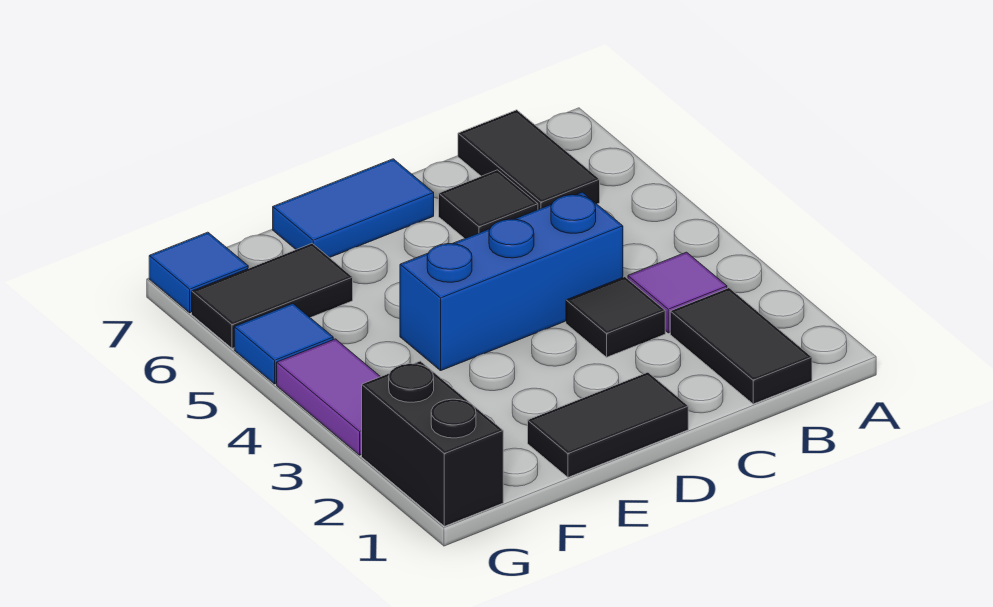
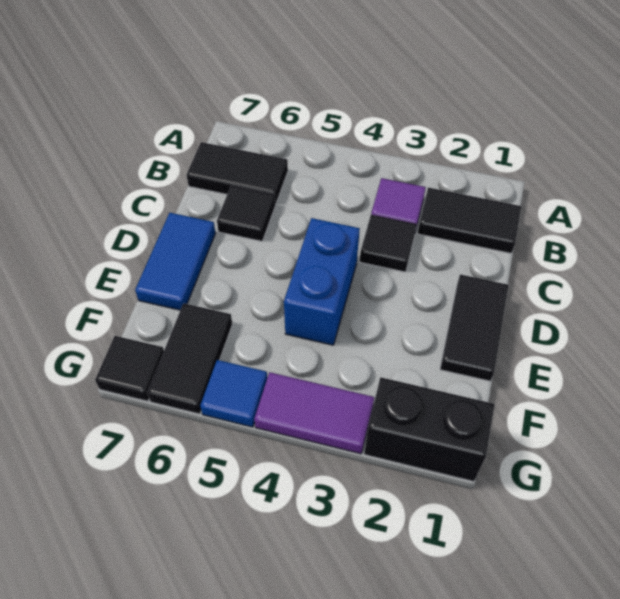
blue 1x3 brick [400,192,623,371] -> blue 1x2 brick [284,218,360,345]
blue 1x1 tile [149,232,248,313] -> black 1x1 tile [95,336,164,401]

